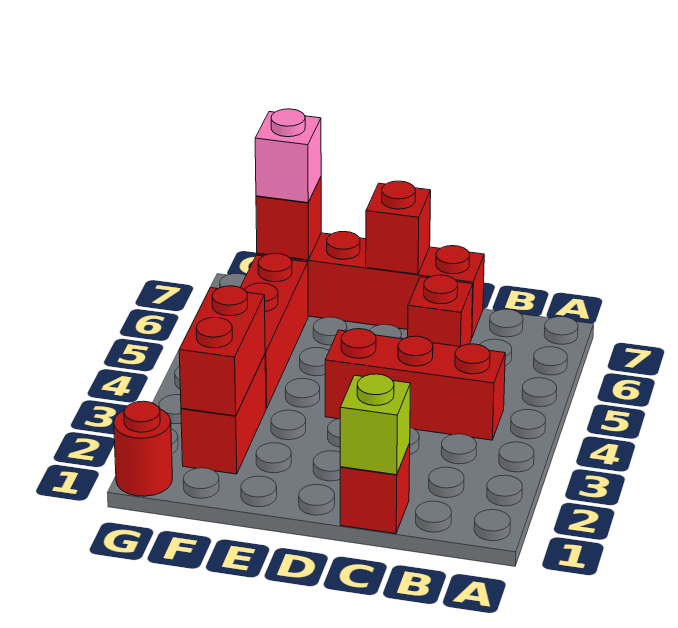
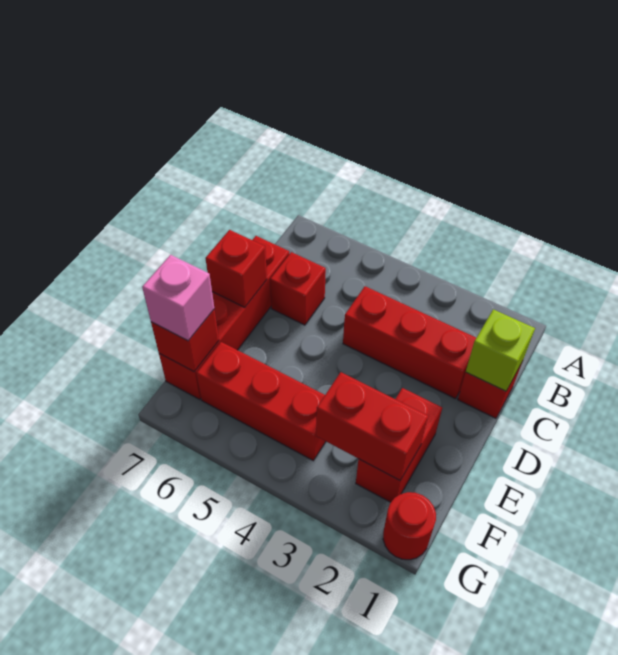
red 1x3 brick [325,329,505,440] -> red 1x3 brick turned to [343,286,476,399]
red 1x2 brick [181,355,266,474] -> red 1x2 brick turned to [356,388,442,502]

